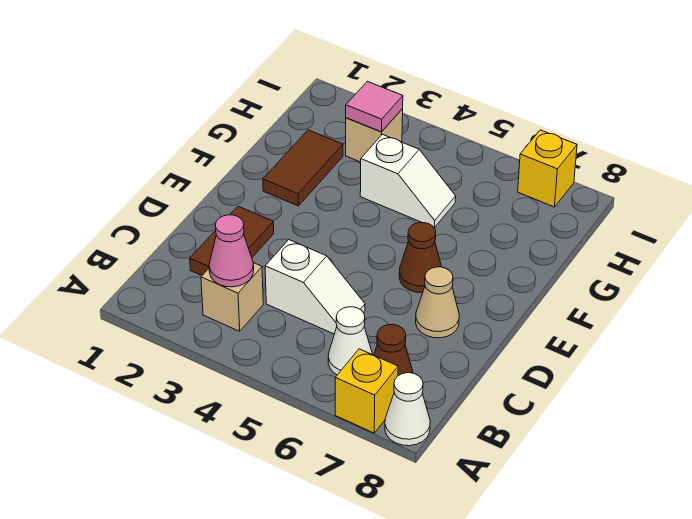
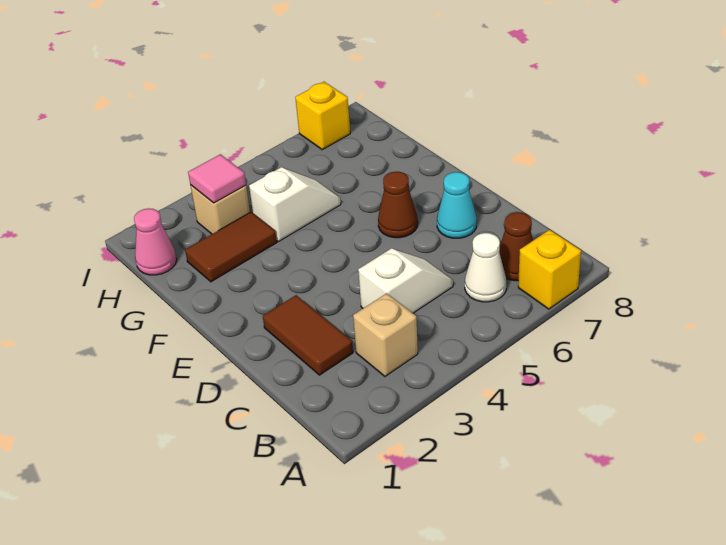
white 1x1 cone [385,373,430,446] -> none
pink 1x1 cone [209,215,254,287] -> pink 1x1 cone moved to [134,208,177,275]
tan 1x1 cone [416,267,459,338] -> cyan 1x1 cone [437,172,477,238]
brown 1x2 tile [263,130,343,206] -> brown 1x2 tile turned to [185,212,277,282]

